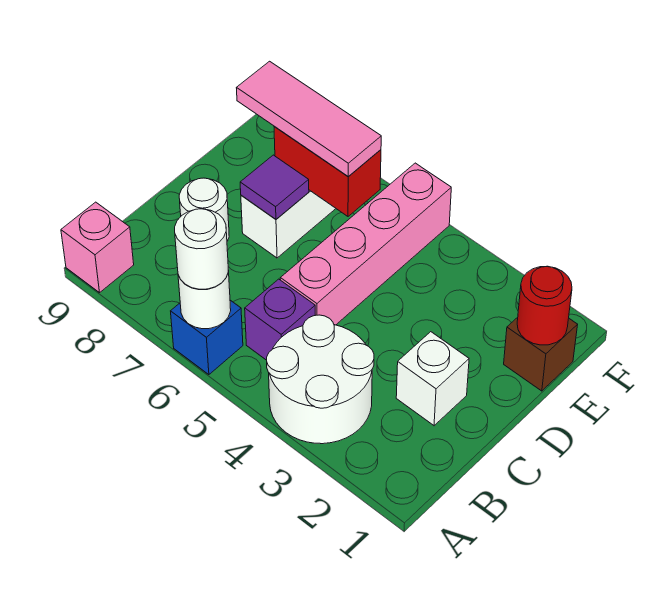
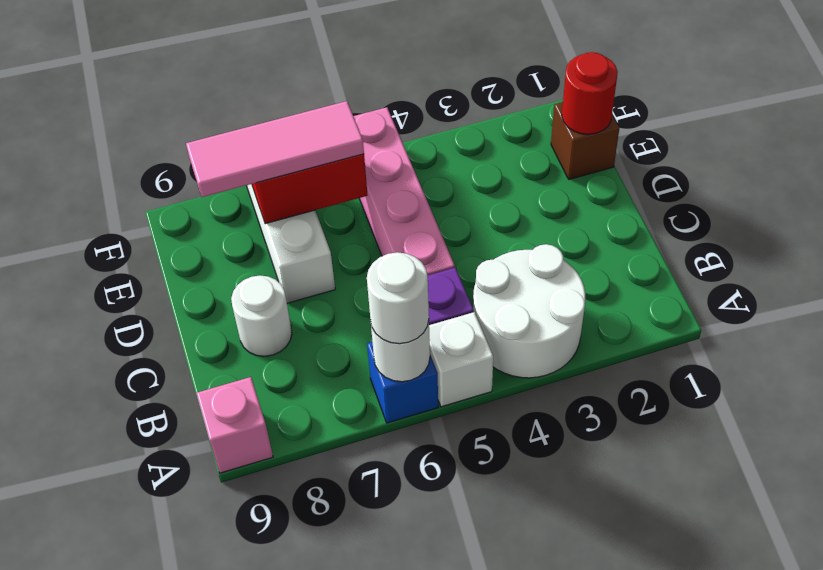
white 1x1 brick [396,332,469,426] -> white 1x1 brick moved to [429,312,493,407]
purple 1x1 tile [240,155,309,219] -> none

